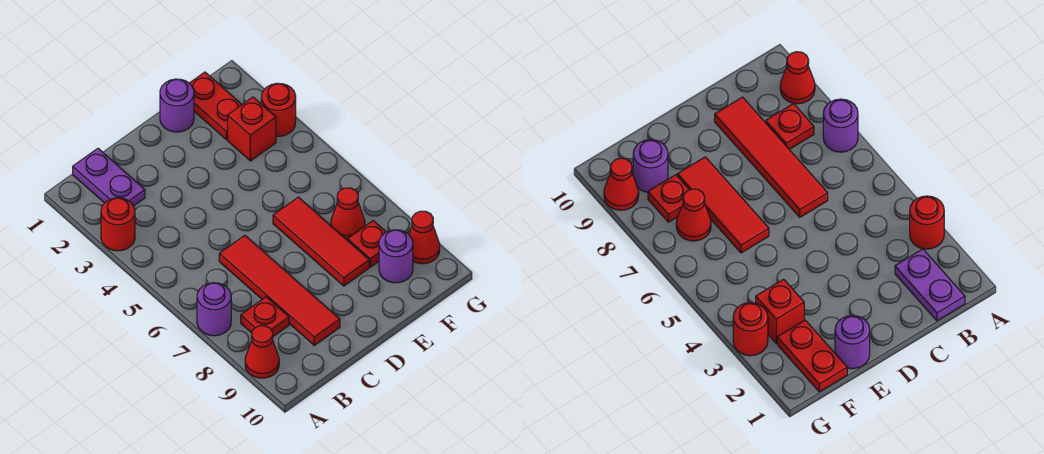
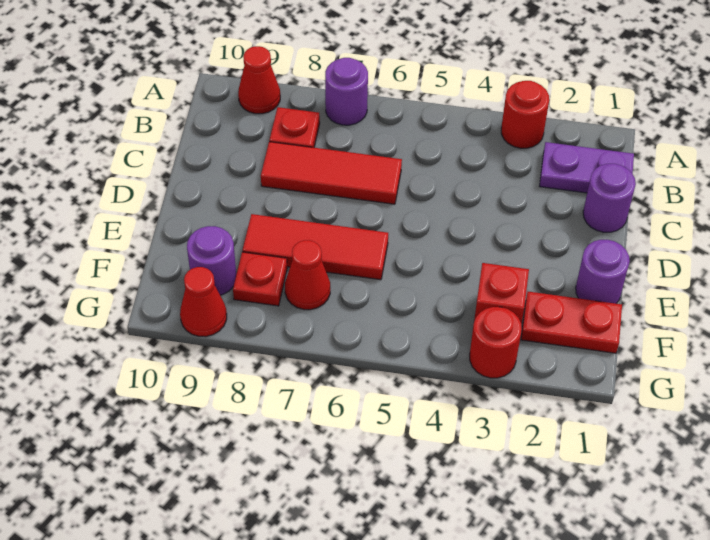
none -> purple 1x1 round brick [583,164,636,232]
red 1x4 tile [219,235,340,345] -> red 1x3 tile [261,142,402,204]

